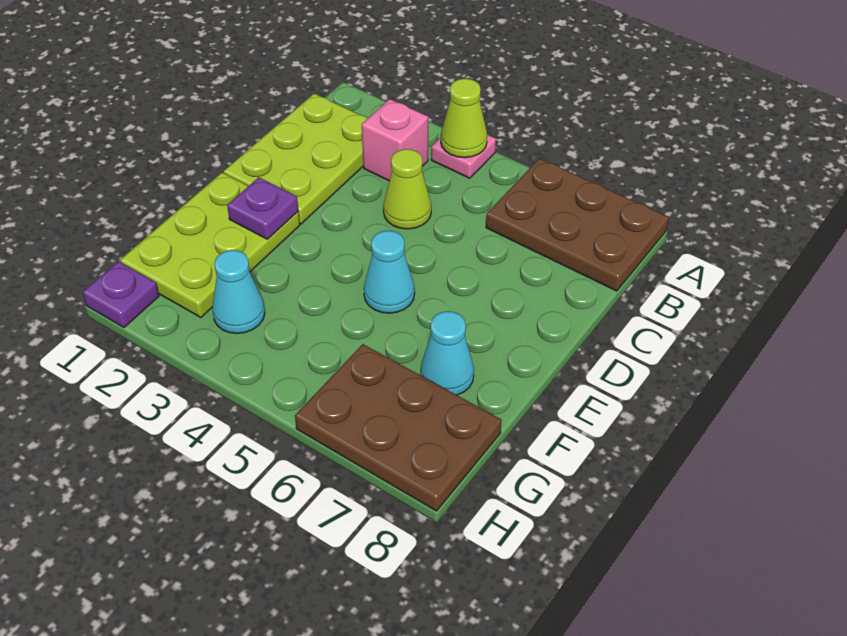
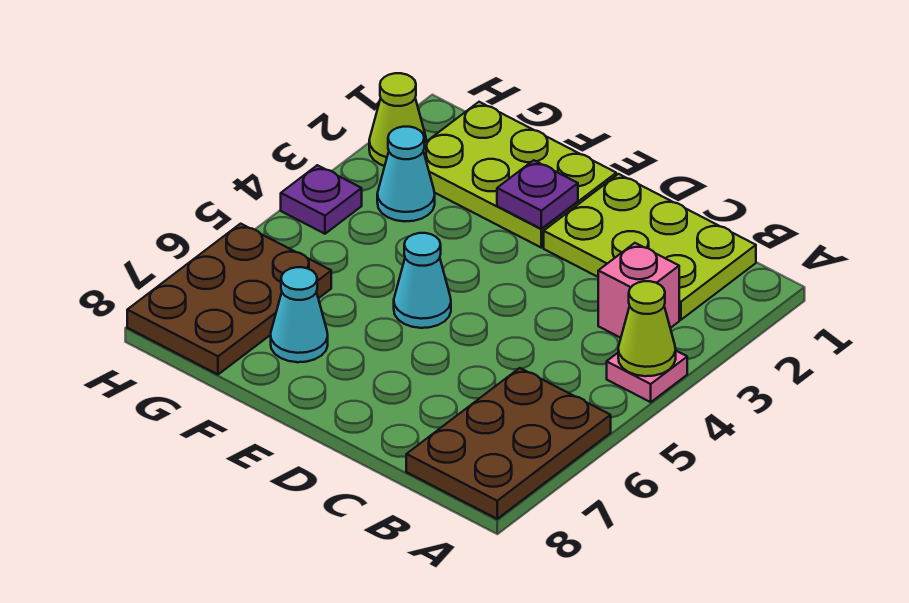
lime 1x1 cone [383,149,431,229] -> lime 1x1 cone moved to [369,73,427,166]
purple 1x1 plate [83,261,159,327] -> purple 1x1 plate moved to [281,165,362,234]

